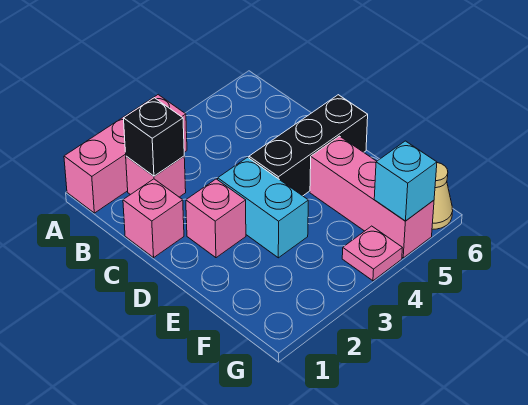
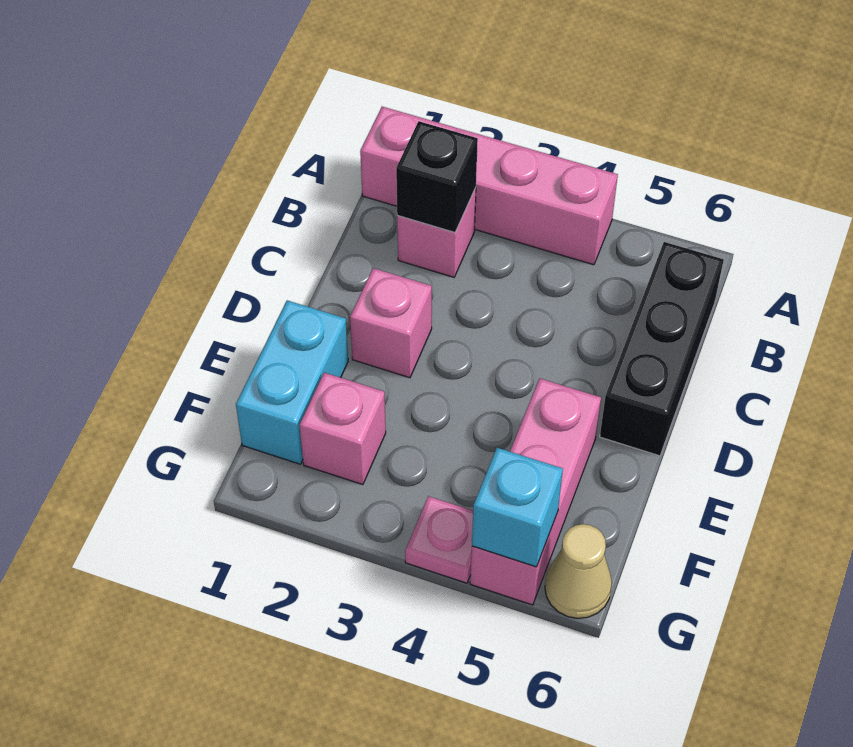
pink 1x3 brick [64,95,187,213] -> pink 1x4 brick [360,107,618,265]
pink 1x1 brick [123,179,184,258] -> pink 1x1 brick moved to [300,373,386,485]
cyan 1x2 brick [218,157,308,258] -> cyan 1x2 brick moved to [236,300,348,464]
black 1x3 brick [249,95,368,196] -> black 1x3 brick turned to [600,242,724,456]

